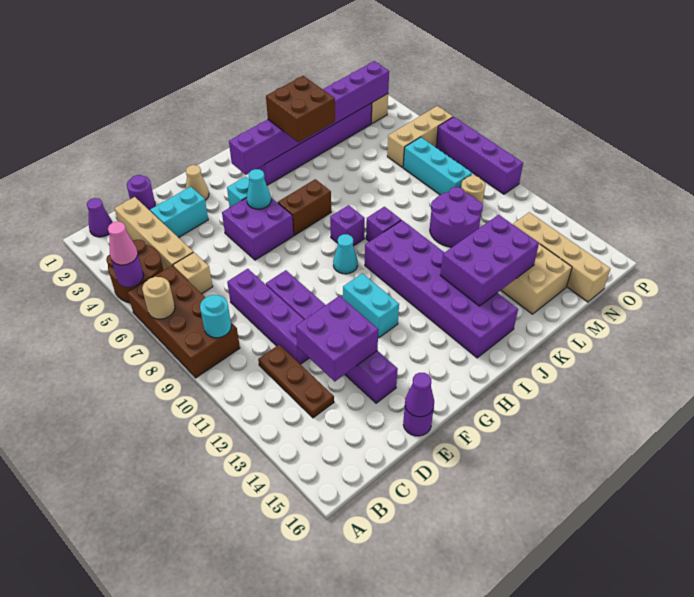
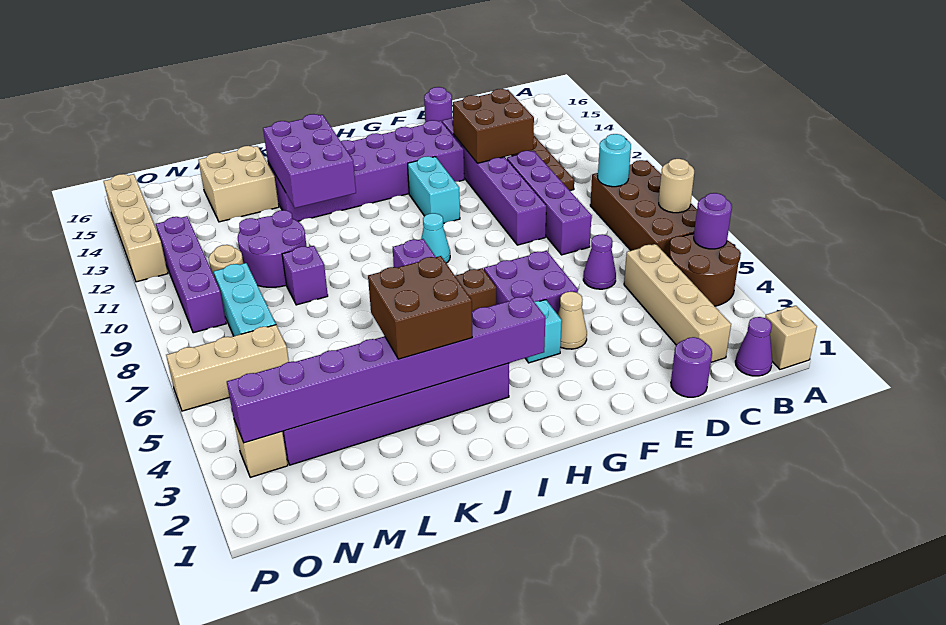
pink 1x1 cone [108,222,138,265] -> none
tan 1x1 brick [173,252,213,294] -> tan 1x1 brick moved to [765,306,817,369]
cyan 1x2 brick [150,187,208,238] -> none
purple 2x2 brick [296,296,378,381] -> brown 2x2 brick [453,89,534,163]
purple 1x1 cone [405,373,434,417] -> purple 1x1 cone moved to [583,234,616,289]
tan 1x1 cone [186,165,209,200] -> tan 1x1 cone moved to [558,292,587,349]
cyan 1x1 cone [247,169,271,209] -> none
purple 2x6 brick [365,220,518,358] -> purple 2x6 brick turned to [268,120,464,221]
purple 1x1 brick [366,207,401,242] -> purple 1x1 brick moved to [282,246,328,305]
purple 2x3 brick [440,215,539,306] -> purple 2x3 brick turned to [263,114,356,208]
tan 1x4 brick [513,212,610,302] -> tan 1x4 brick moved to [104,174,168,282]
purple 1x4 brick [436,117,523,194] -> purple 1x4 brick moved to [156,216,226,333]

